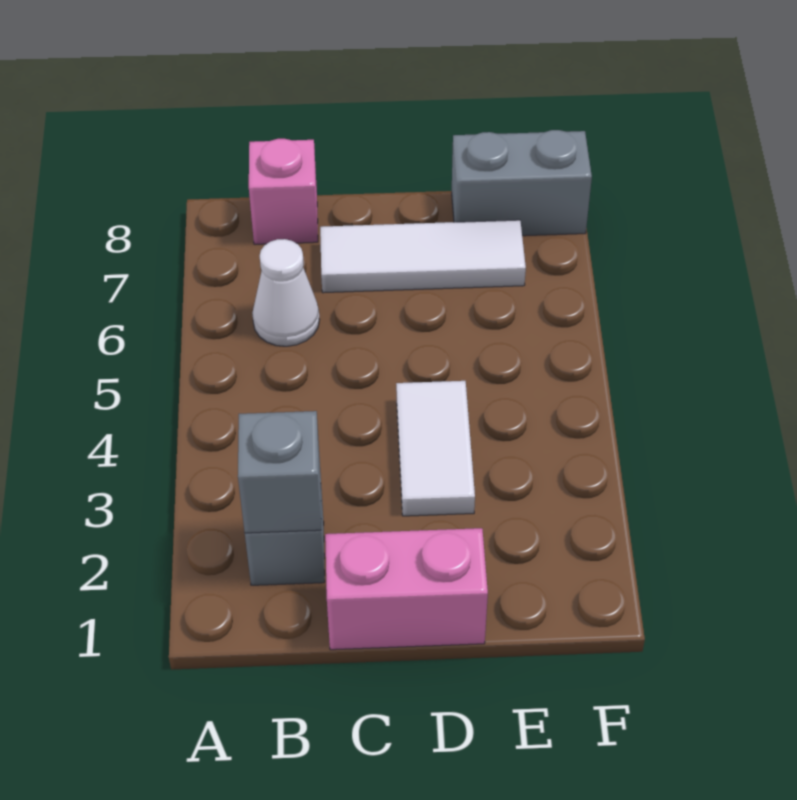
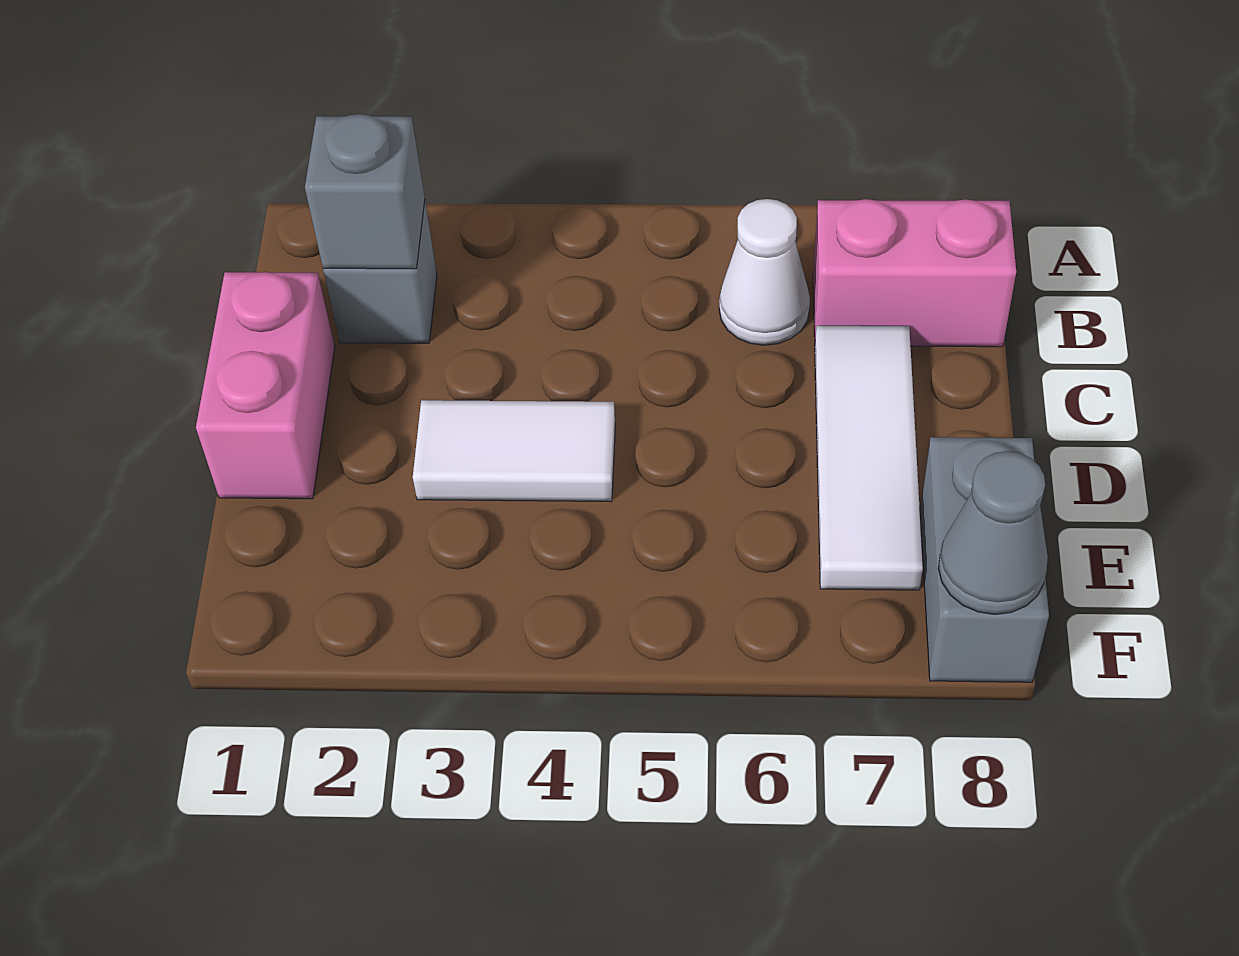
pink 1x1 brick [249,139,318,244] -> pink 1x2 brick [813,199,1016,347]
none -> grey 1x1 cone [938,451,1048,614]

